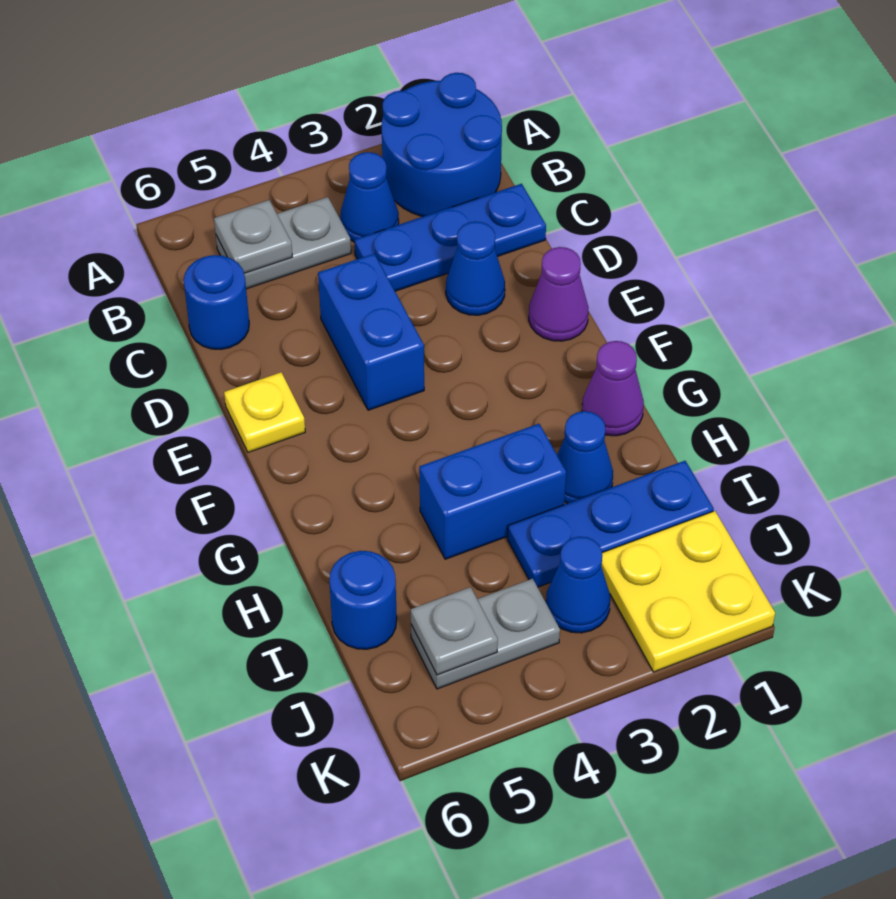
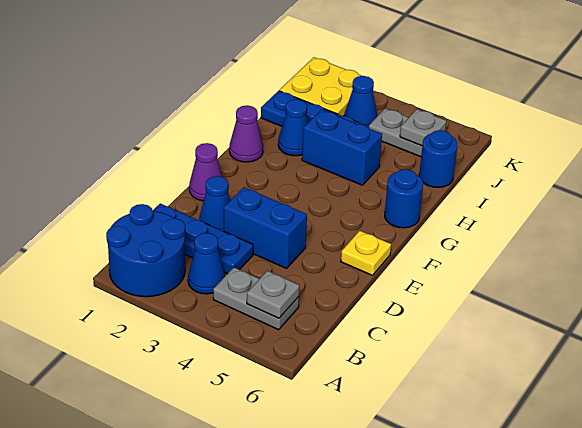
blue 1x1 round brick [184,255,249,349] -> blue 1x1 round brick moved to [385,169,423,228]
blue 1x2 brick [318,253,424,410] -> blue 1x2 brick turned to [224,187,307,268]

